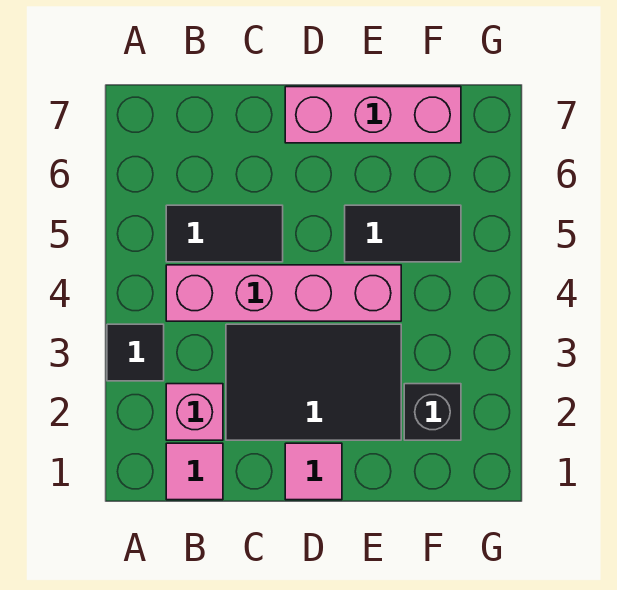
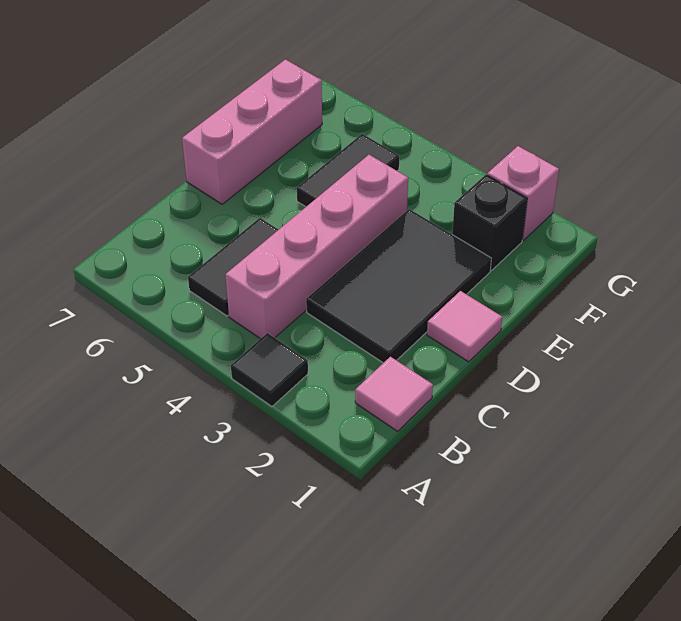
pink 1x1 brick [166,384,223,440] -> pink 1x1 brick moved to [487,146,559,240]

